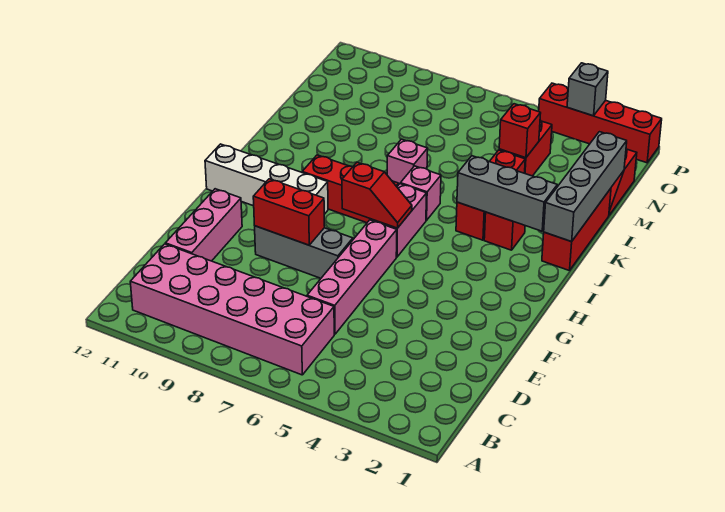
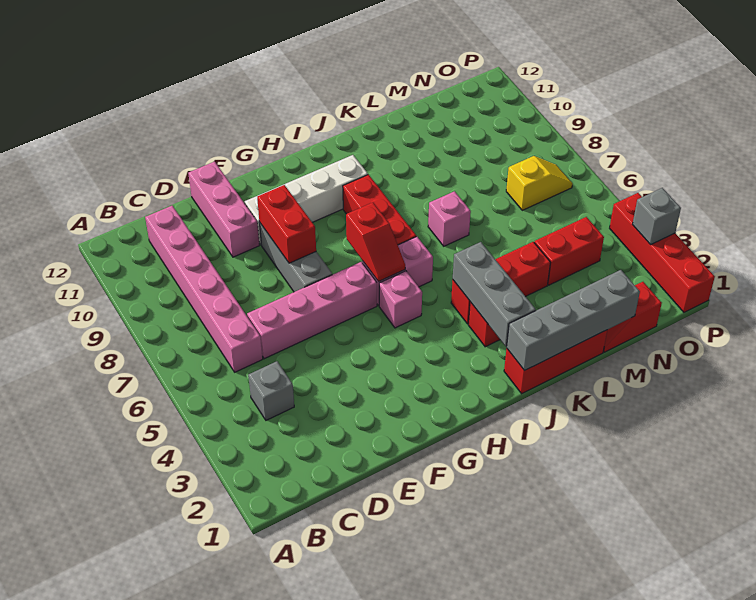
pink 2x6 brick [130,244,334,375] -> pink 1x6 brick [145,206,263,372]
none -> grey 1x1 brick [248,361,294,420]
pink 1x3 brick [165,189,242,261] -> pink 1x3 brick turned to [188,162,260,257]
white 1x4 brick [205,144,328,214] -> white 1x4 brick turned to [245,155,368,245]
pink 1x1 brick [400,166,441,220] -> pink 1x1 brick moved to [379,271,422,328]
red 1x1 brick [499,104,541,158] -> none
none -> yellow 1x2 slope [506,156,573,210]

